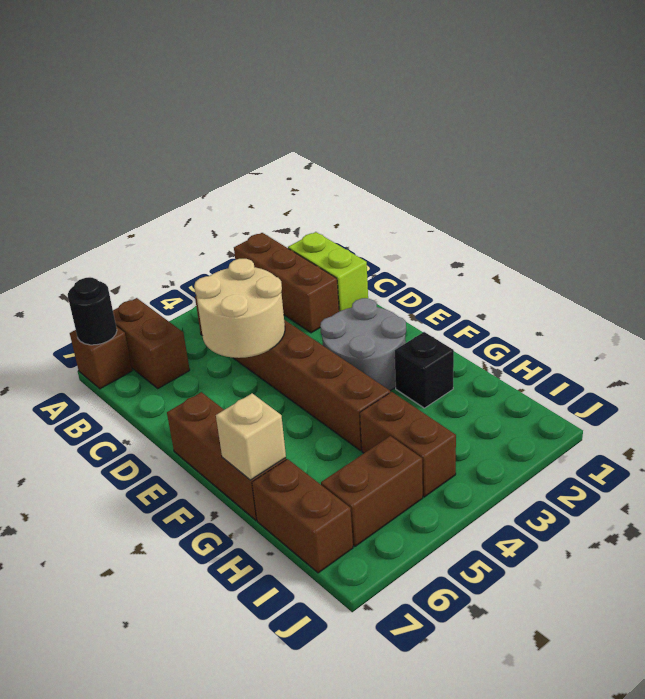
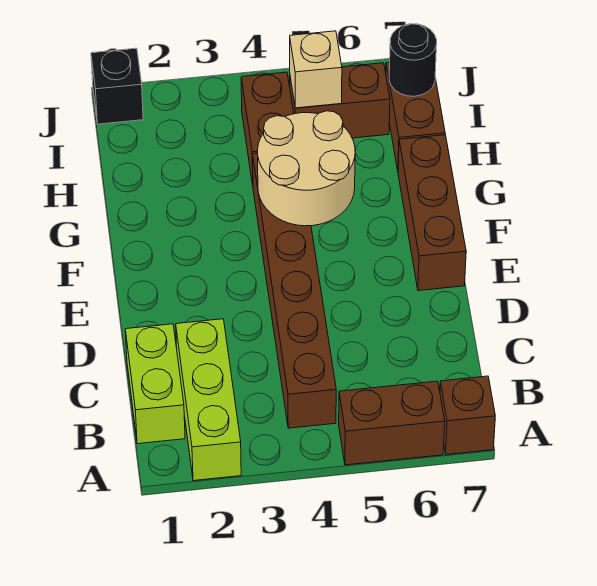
brown 1x3 brick [234,233,339,333] -> lime 1x3 brick [176,319,241,481]
brown 1x2 brick [113,298,190,388] -> brown 1x2 brick turned to [339,381,445,465]
black 1x1 round brick [68,278,117,345] -> black 1x1 round brick moved to [389,24,437,96]
tan 2x2 round brick [194,259,285,358] -> tan 2x2 round brick moved to [258,111,355,226]
grey 2x2 round brick [320,298,406,391] -> none
black 1x1 brick [395,332,454,408] -> black 1x1 brick moved to [91,48,143,124]
tan 1x1 brick [216,393,286,480] -> tan 1x1 brick moved to [290,31,342,108]

